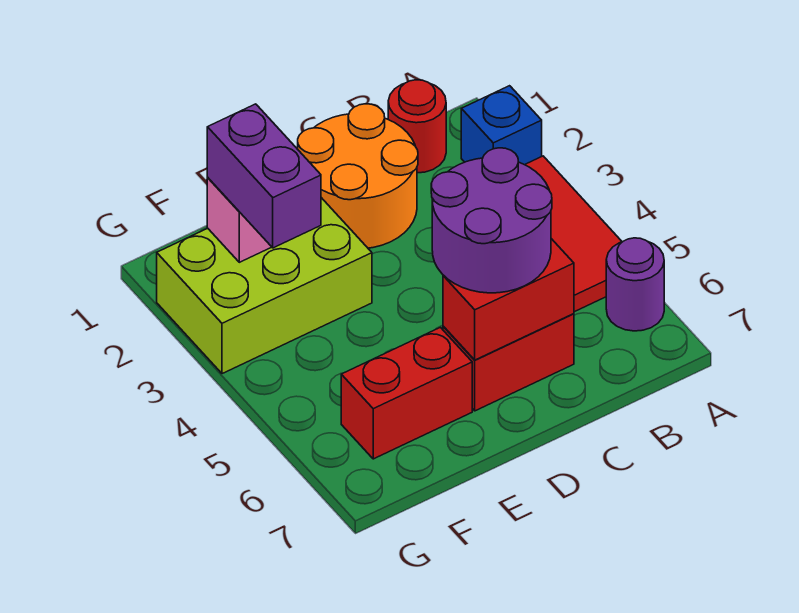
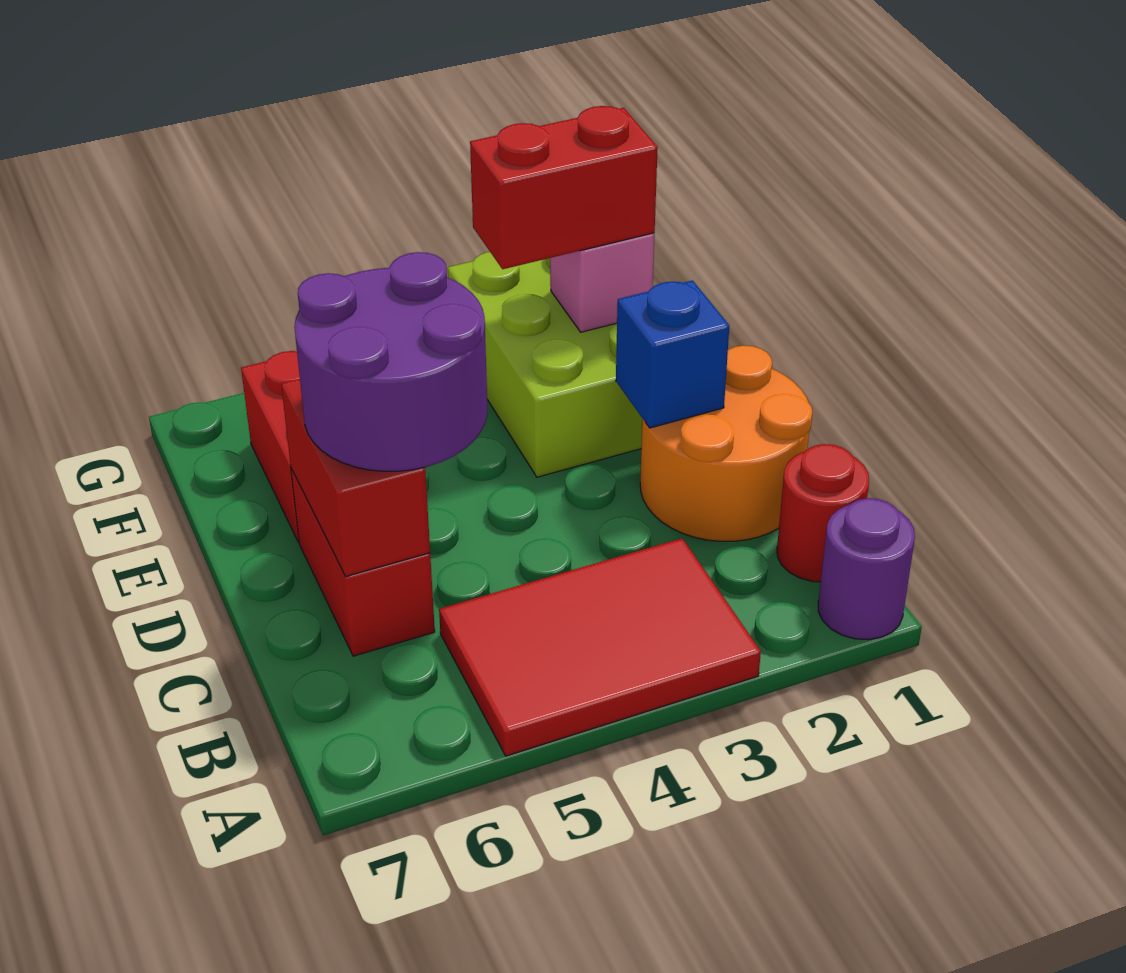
blue 1x1 brick [461,86,542,165] -> blue 1x1 brick moved to [616,281,729,428]
purple 1x1 round brick [606,238,664,331] -> purple 1x1 round brick moved to [818,498,915,640]
purple 1x2 brick [207,104,321,248] -> red 1x2 brick [470,106,658,269]

